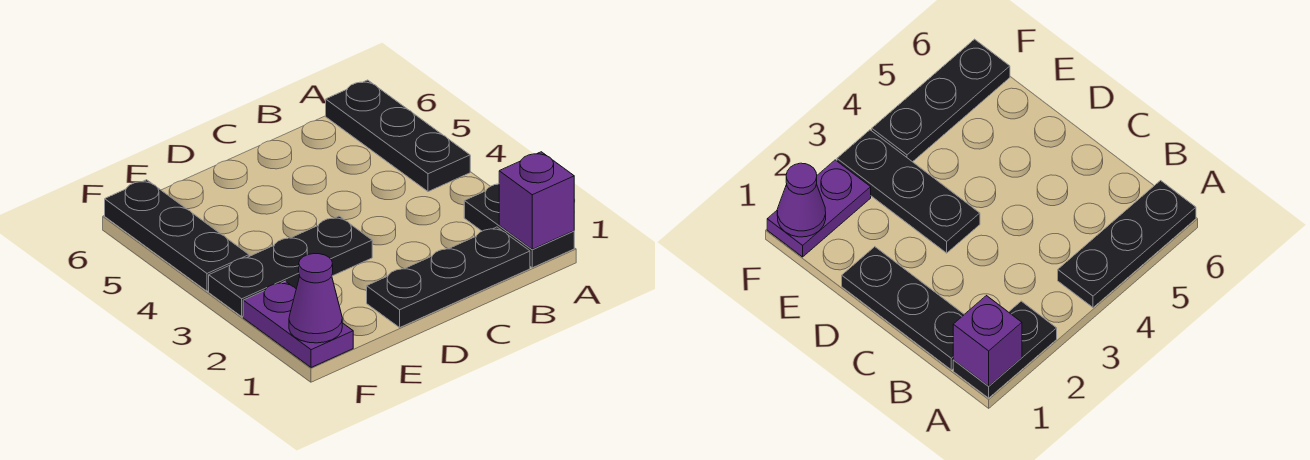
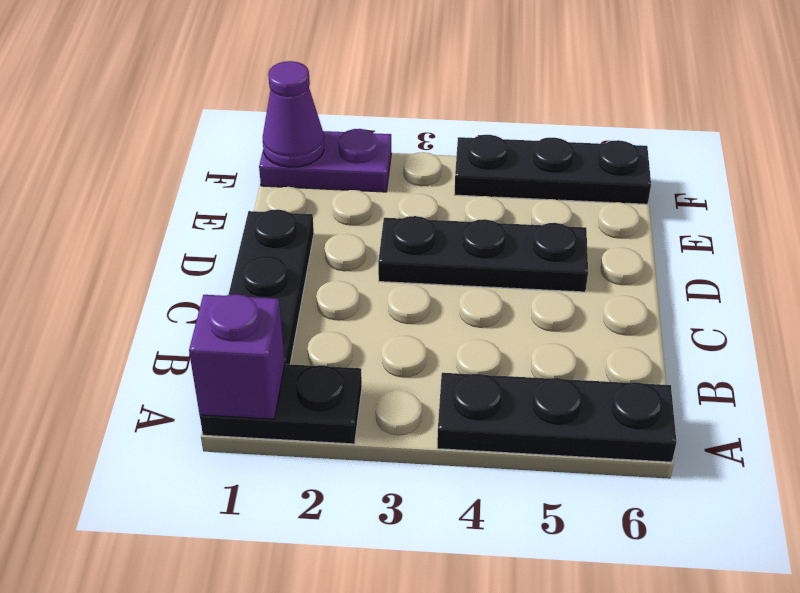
black 1x3 plate [209,216,372,316] -> black 1x3 plate turned to [378,216,588,292]

